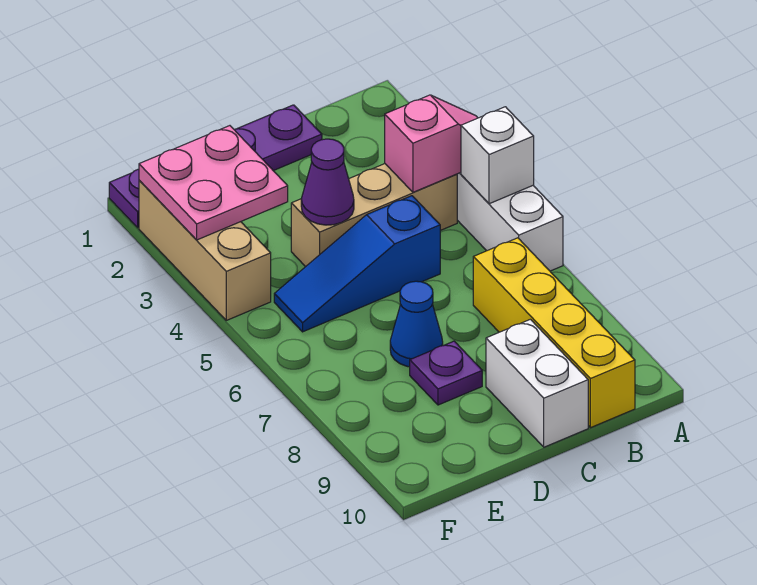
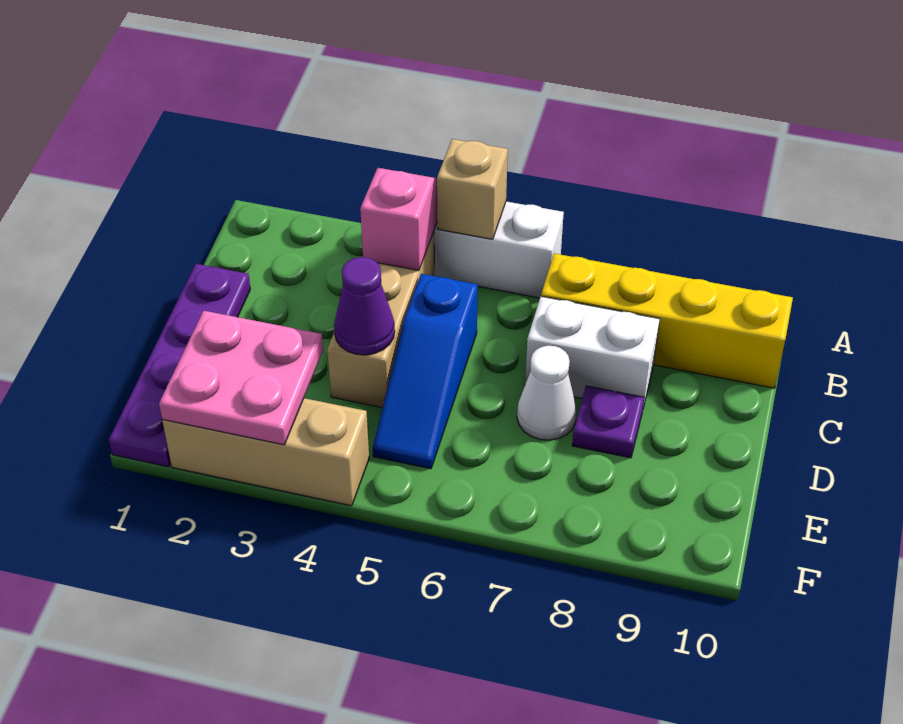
white 1x1 brick [461,107,534,204] -> tan 1x1 brick [437,139,508,239]
white 1x2 brick [486,319,588,447] -> white 1x2 brick moved to [525,296,660,407]
blue 1x1 cone [390,281,443,367] -> white 1x1 cone [517,346,577,440]

